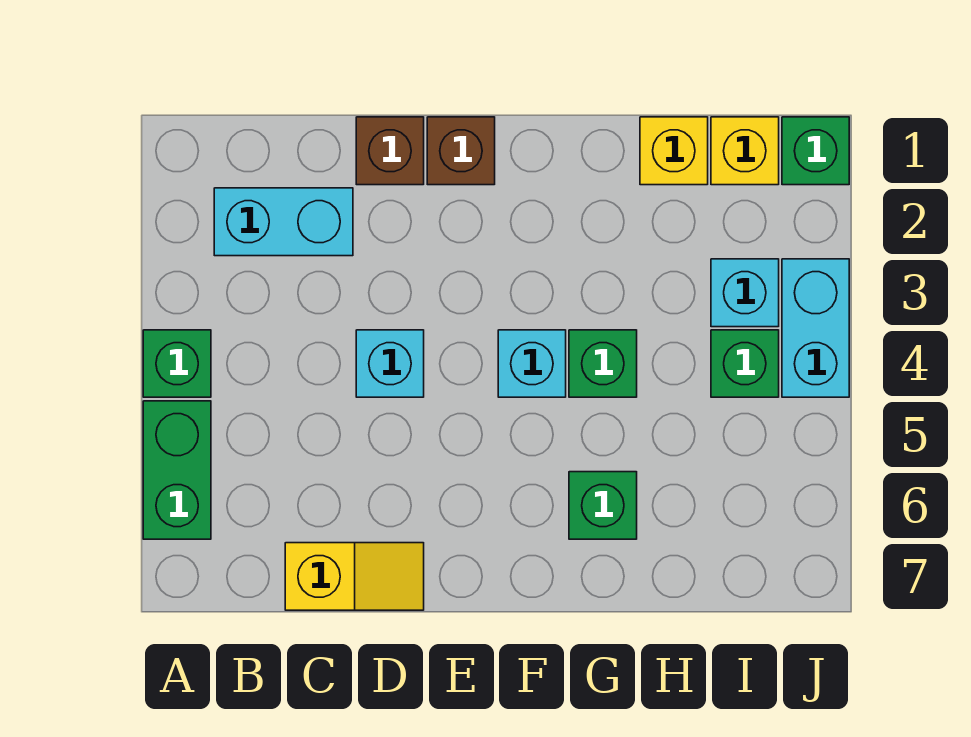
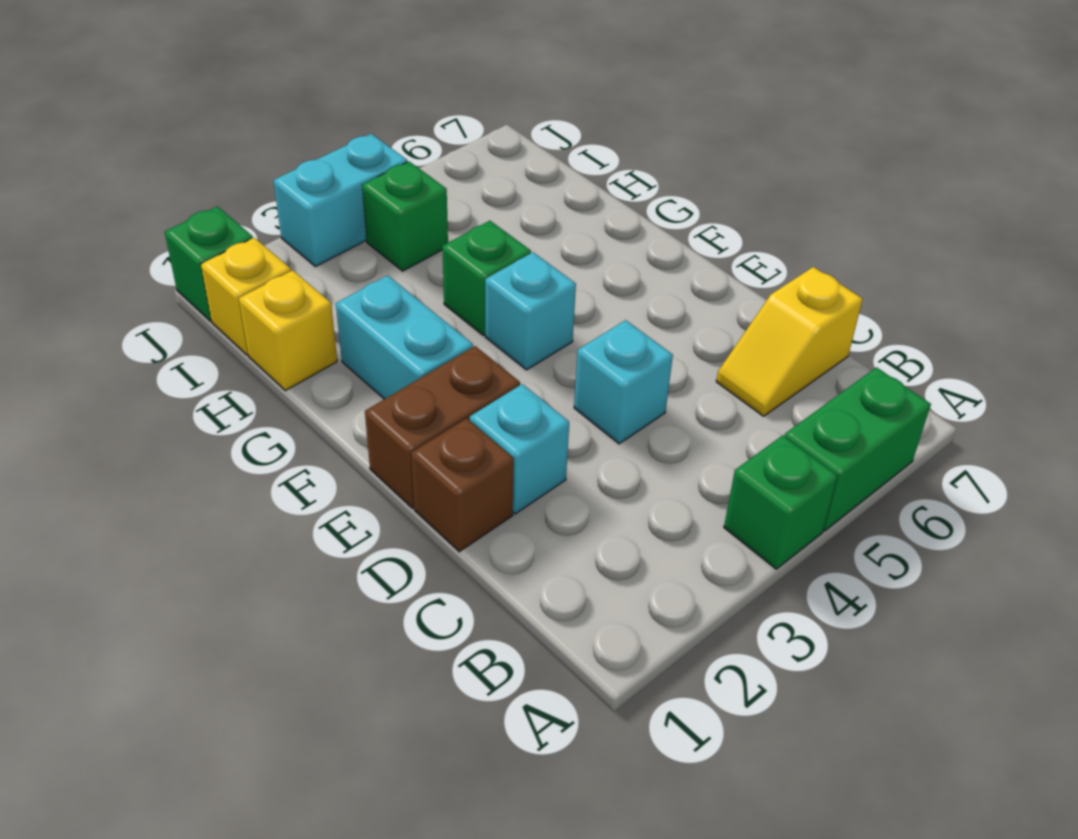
cyan 1x2 brick [214,188,353,256] -> cyan 1x2 brick moved to [336,275,473,399]
yellow 1x2 slope [285,543,424,610] -> yellow 1x2 slope turned to [716,267,863,416]
brown 1x1 brick [427,117,495,185] -> brown 1x2 brick [365,346,520,508]
green 1x1 brick [569,472,637,539] -> none
cyan 1x1 brick [711,259,779,327] -> cyan 1x1 brick moved to [470,384,569,514]

